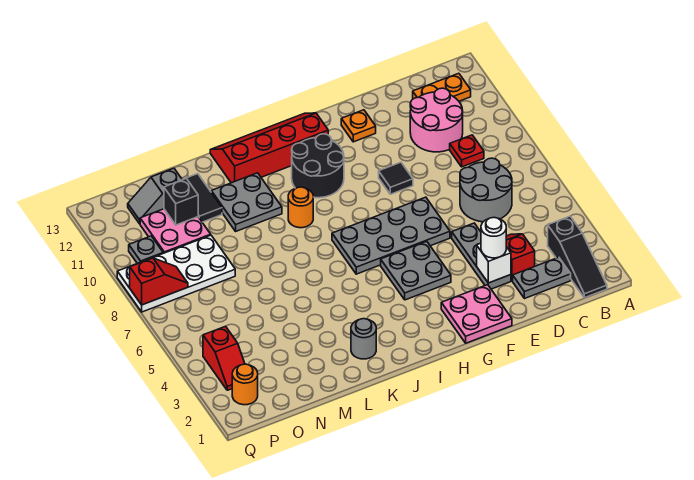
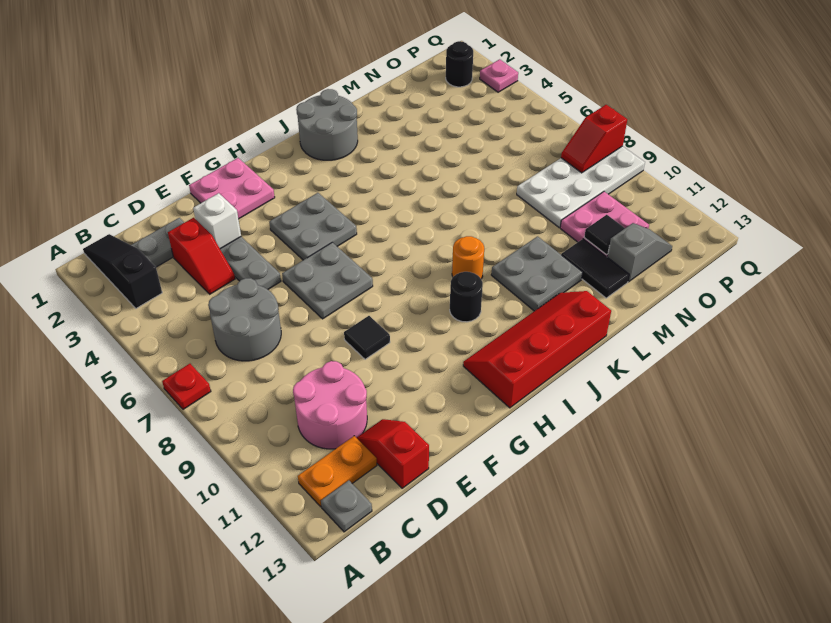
red 1x1 plate [450,135,484,167] -> red 1x1 plate moved to [162,364,211,409]
white 1x1 round brick [481,218,506,258] -> none
grey 2x4 plate [332,197,450,274] -> grey 2x2 plate [282,242,373,319]
orange 1x1 plate [341,110,376,142] -> none
black 2x2 round brick [292,134,344,198] -> black 1x1 round brick [450,272,483,322]
red 2x4 slope [210,113,328,183] -> red 2x4 slope turned to [463,291,611,408]
grey 1x1 round brick [351,319,376,359] -> grey 2x2 round brick [296,89,358,160]
black 1x1 brick [164,179,198,225] -> black 1x1 tile [584,215,625,255]
orange 1x1 round brick [232,364,258,405] -> black 1x1 round brick [446,41,473,87]
red 1x2 slope [203,326,245,390] -> red 1x2 slope moved to [357,419,429,488]
grey 1x1 plate [129,236,163,263] -> grey 1x1 plate moved to [321,480,372,532]
none -> pink 1x1 plate [480,59,518,92]

